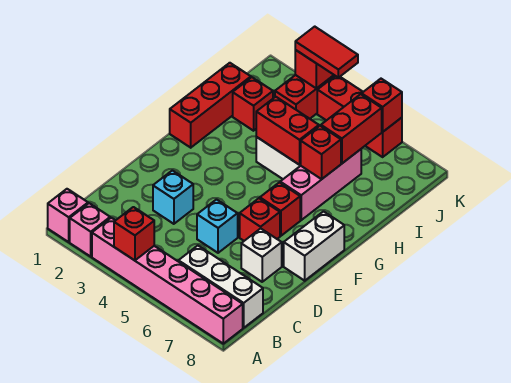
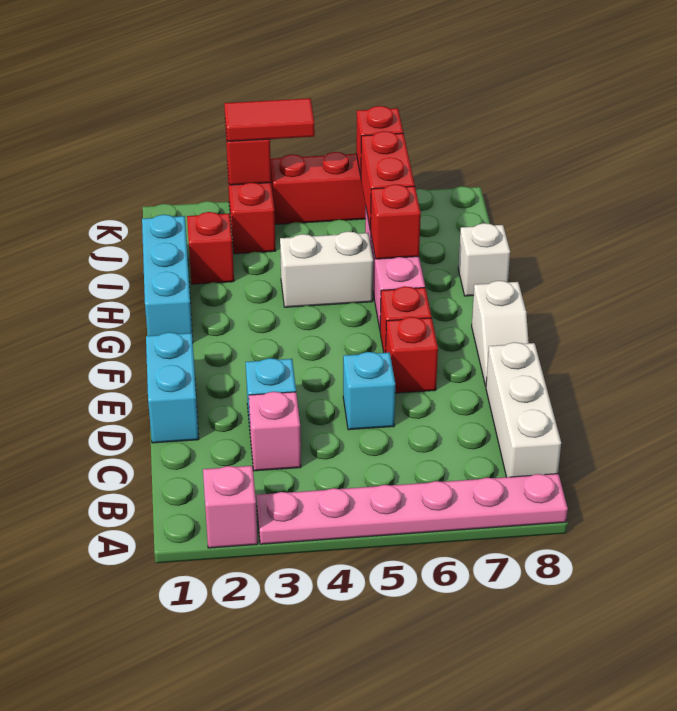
pink 1x1 brick [48,189,88,242] -> pink 1x1 brick moved to [249,392,301,471]
pink 1x6 brick [92,218,243,344] -> pink 1x6 plate [256,474,568,544]
red 1x1 brick [114,207,154,260] -> none
white 1x3 brick [178,246,263,328] -> white 1x3 brick turned to [486,342,561,477]
none -> cyan 1x2 brick [146,332,199,443]
white 1x1 brick [241,228,282,282] -> white 1x1 brick moved to [458,223,510,296]
white 1x2 brick [284,212,344,281] -> white 1x2 slope [472,281,529,386]
red 1x3 brick [170,63,251,148] -> cyan 1x3 brick [142,215,193,339]
red 1x2 brick [256,97,319,165] -> none

